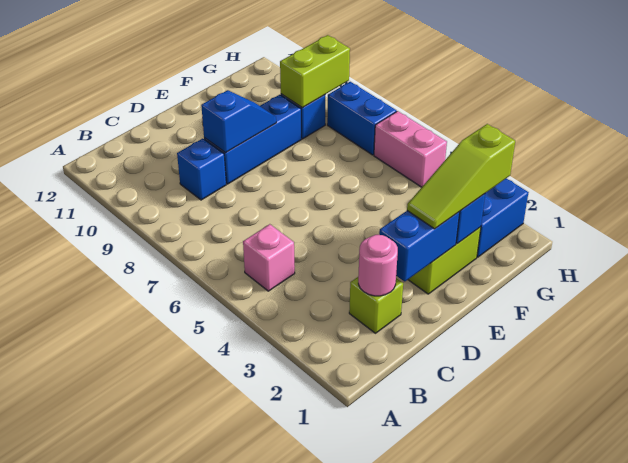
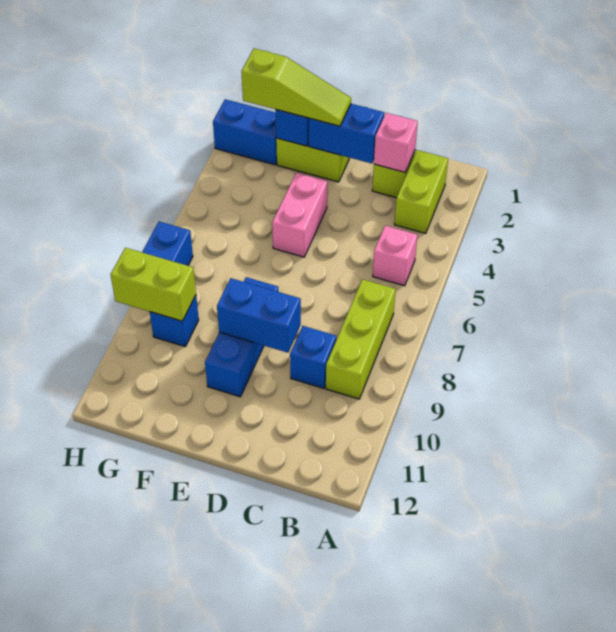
none -> lime 1x2 brick [394,150,448,234]
none -> lime 1x3 brick [326,279,395,399]
pink 1x1 round brick [358,235,398,296] -> pink 1x1 brick [374,113,418,172]
blue 1x3 brick [204,95,302,184] -> blue 1x3 brick turned to [205,277,279,397]
blue 1x2 slope [201,90,276,153] -> blue 1x2 brick [217,278,301,353]
pink 1x2 brick [374,111,447,187] -> pink 1x2 brick moved to [272,173,328,257]

